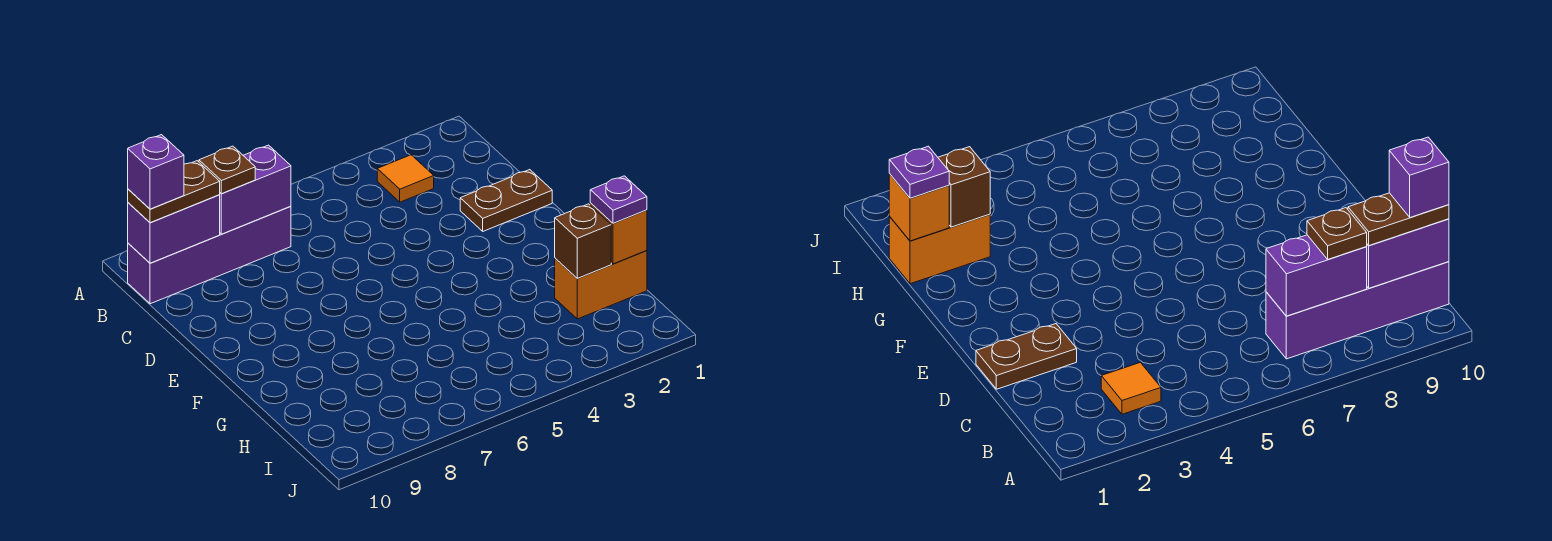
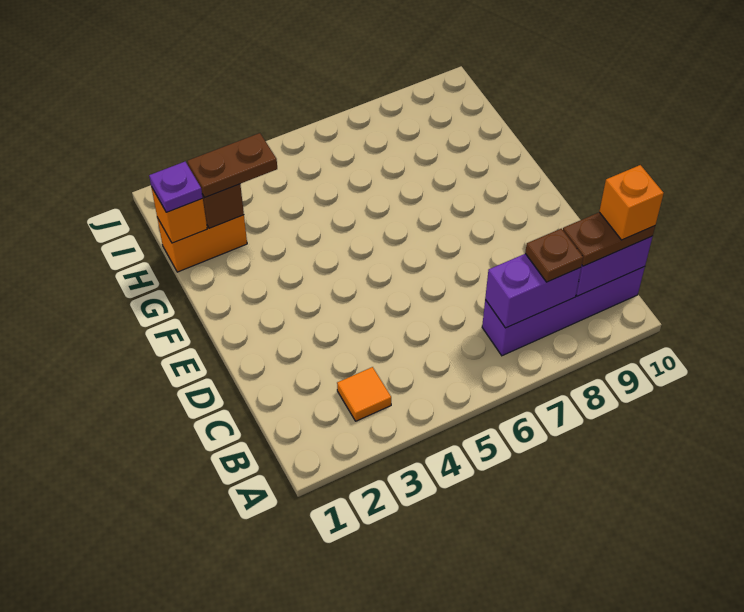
purple 1x1 brick [128,135,184,209] -> orange 1x1 brick [599,165,664,240]
brown 1x2 plate [460,170,552,231] -> brown 1x2 plate moved to [187,133,277,198]

